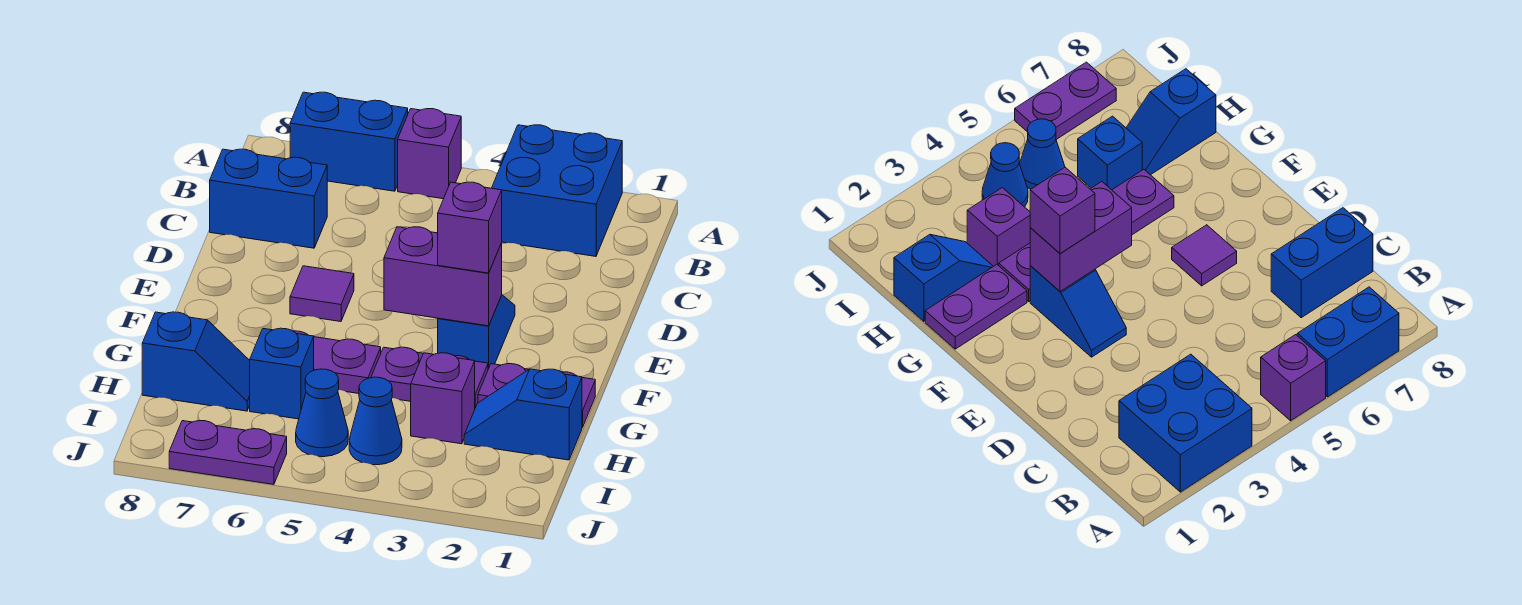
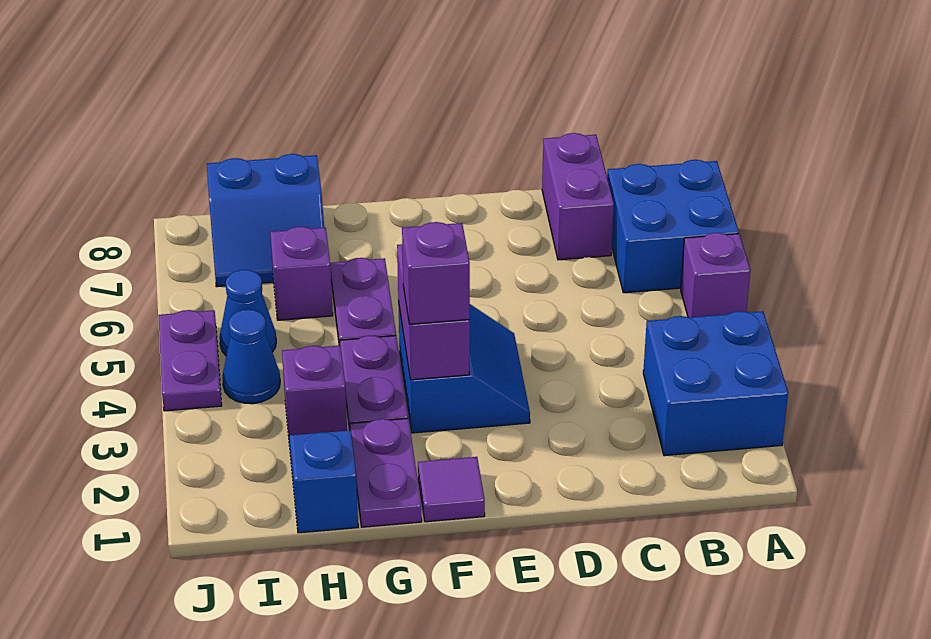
blue 1x2 brick [290,92,408,191] -> blue 2x2 brick [607,160,739,293]
blue 1x2 brick [210,149,327,248] -> purple 1x2 brick [542,133,614,260]
blue 1x2 slope [438,295,515,369] -> blue 2x2 slope [398,301,530,433]
purple 1x1 tile [290,266,354,322] -> purple 1x1 tile moved to [418,457,485,522]
blue 1x1 brick [250,328,314,419] -> purple 1x1 brick [270,227,333,320]
blue 1x2 slope [142,312,250,411] -> blue 2x2 slope [207,154,324,287]
purple 1x2 plate [169,421,287,484] -> purple 1x2 plate moved to [158,310,222,411]

